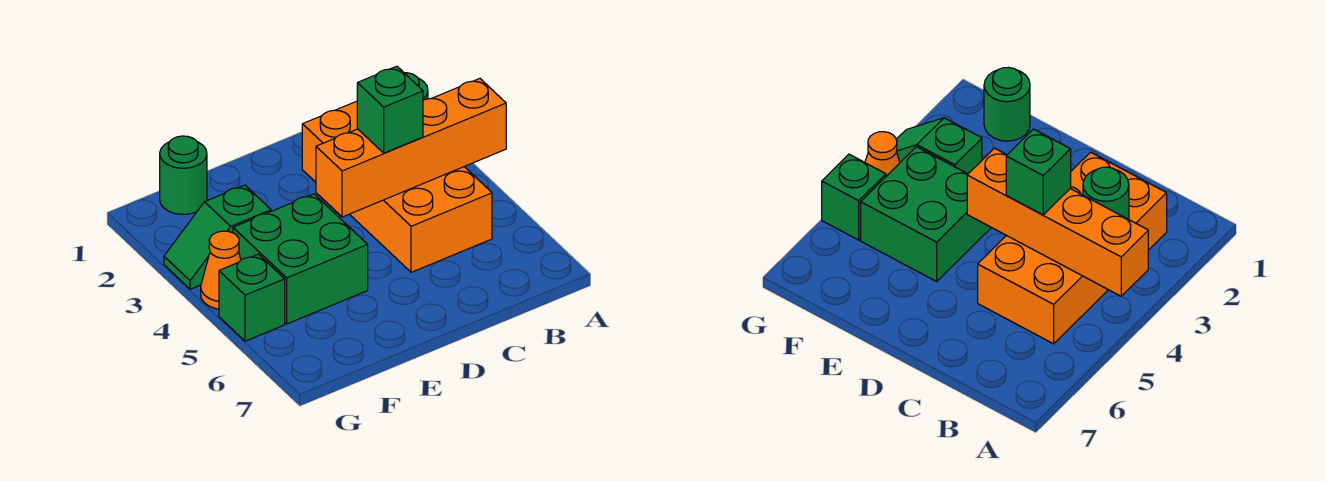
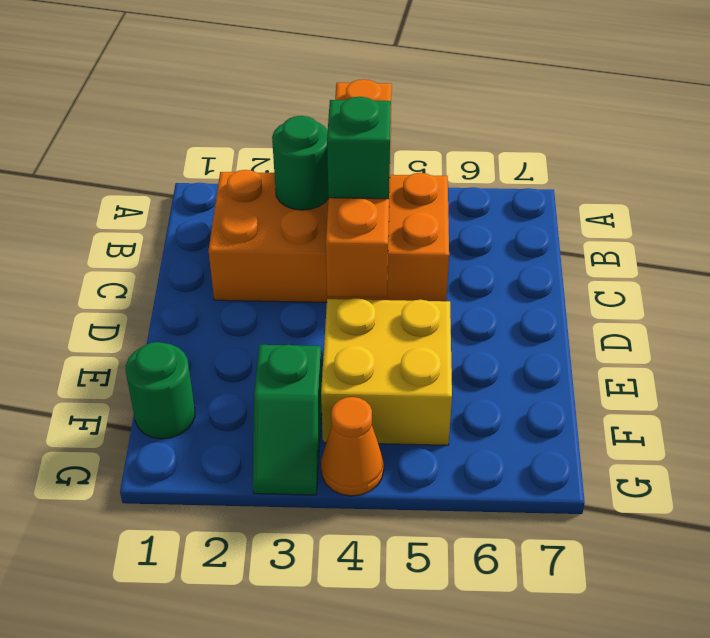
green 2x2 brick [233,194,368,324] -> yellow 2x2 brick [321,298,452,445]
green 1x1 brick [219,254,285,341] -> none

